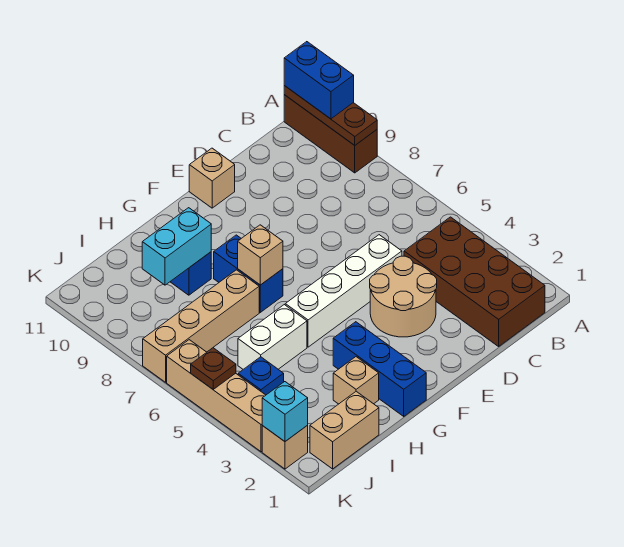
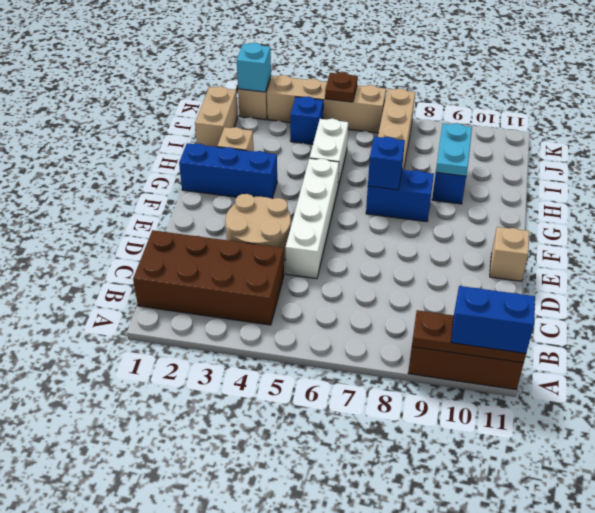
tan 1x1 brick [238,225,283,285] -> blue 1x1 brick [368,137,405,190]
cyan 1x2 brick [142,208,211,285] -> cyan 1x2 plate [436,123,472,176]

